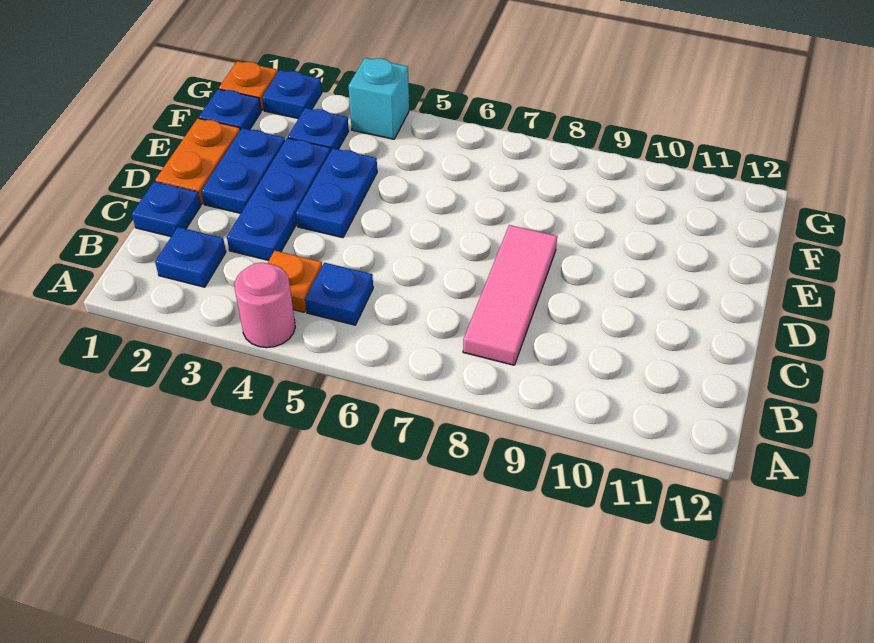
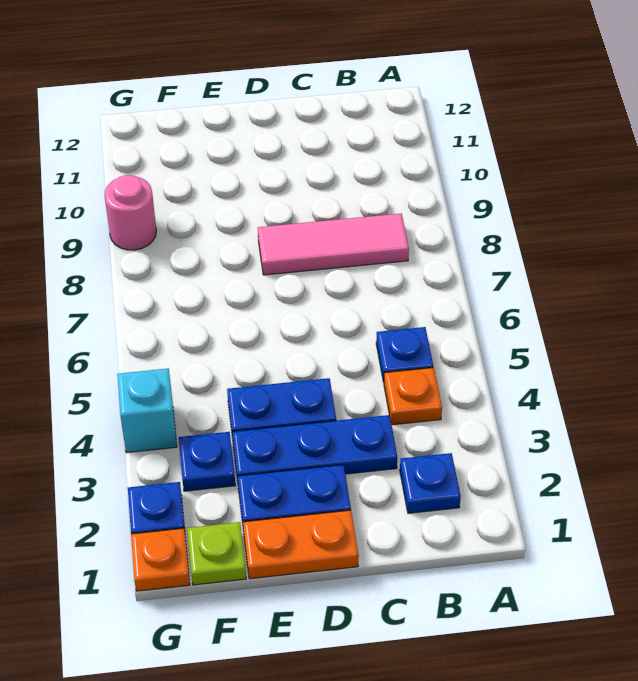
pink 1x1 round brick [234,263,295,348] -> pink 1x1 round brick moved to [104,175,156,250]
blue 1x1 plate [132,181,201,237] -> none
blue 1x1 plate [199,89,261,130] -> lime 1x1 plate [187,522,246,585]

